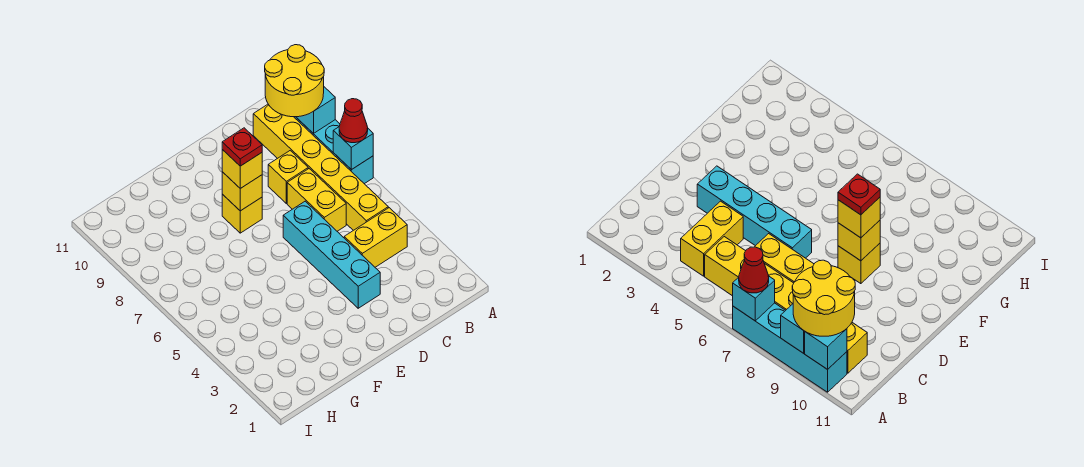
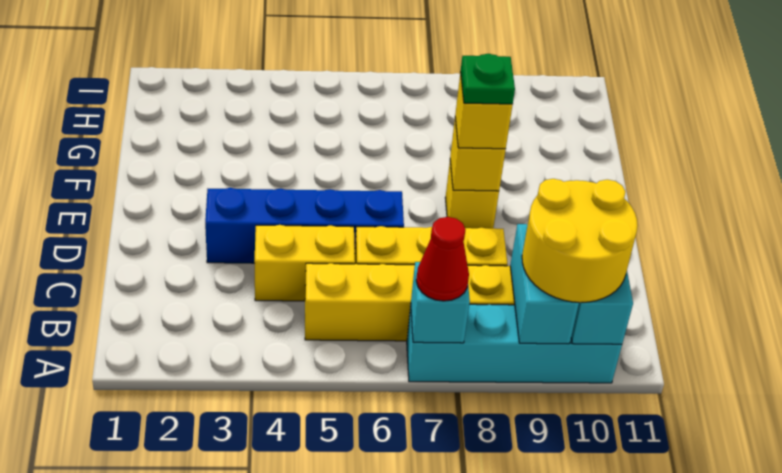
cyan 1x1 brick [296,87,335,133] -> cyan 1x2 brick [510,224,579,344]
yellow 1x2 brick [344,208,407,267] -> yellow 1x2 brick turned to [254,225,355,301]
cyan 1x4 brick [283,201,380,308] -> blue 1x4 brick [205,188,404,263]
red 1x1 plate [222,128,262,166] -> green 1x1 plate [461,54,515,104]

